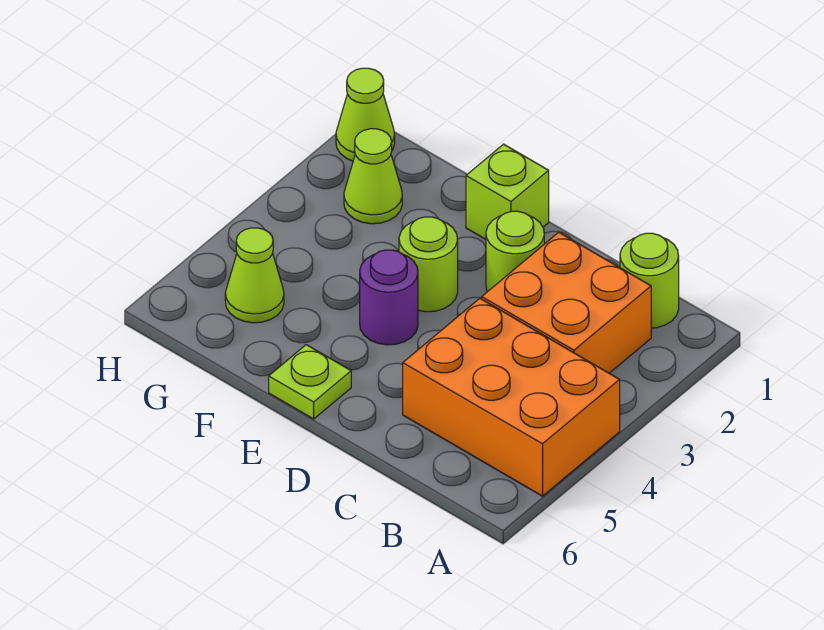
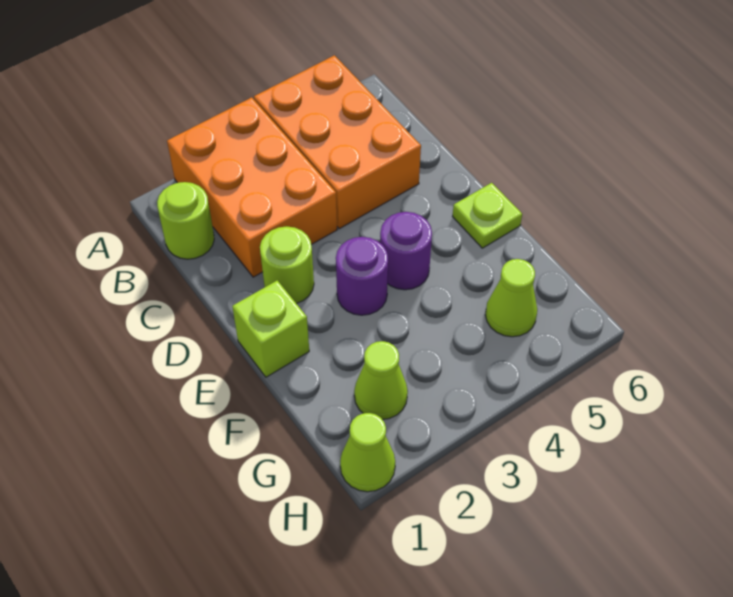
orange 2x2 brick [482,232,651,373] -> orange 2x3 brick [167,97,337,277]
lime 1x1 round brick [399,217,458,312] -> purple 1x1 round brick [336,237,388,315]

